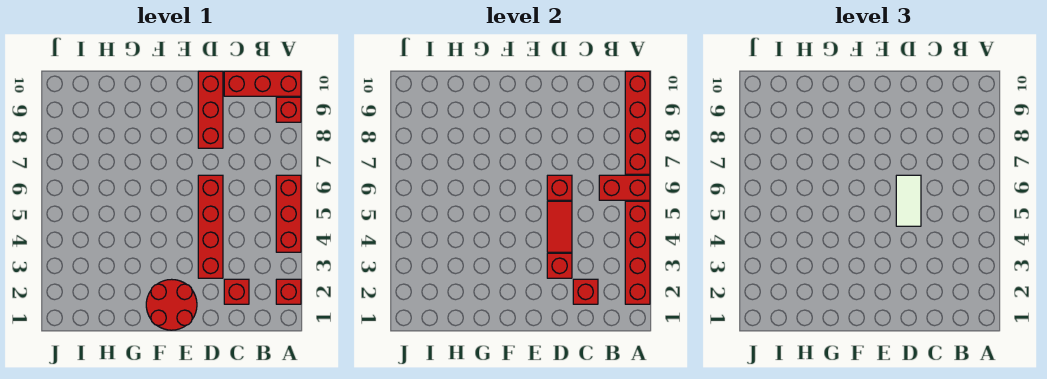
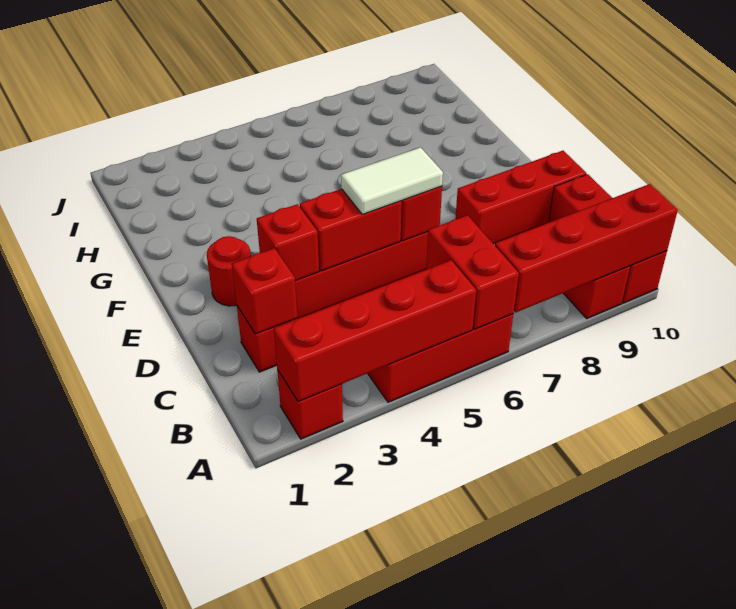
red 1x2 tile [547,201,572,252] -> red 1x2 brick [300,189,402,271]
red 2x2 round brick [146,279,197,330] -> red 1x1 round brick [207,236,251,306]

